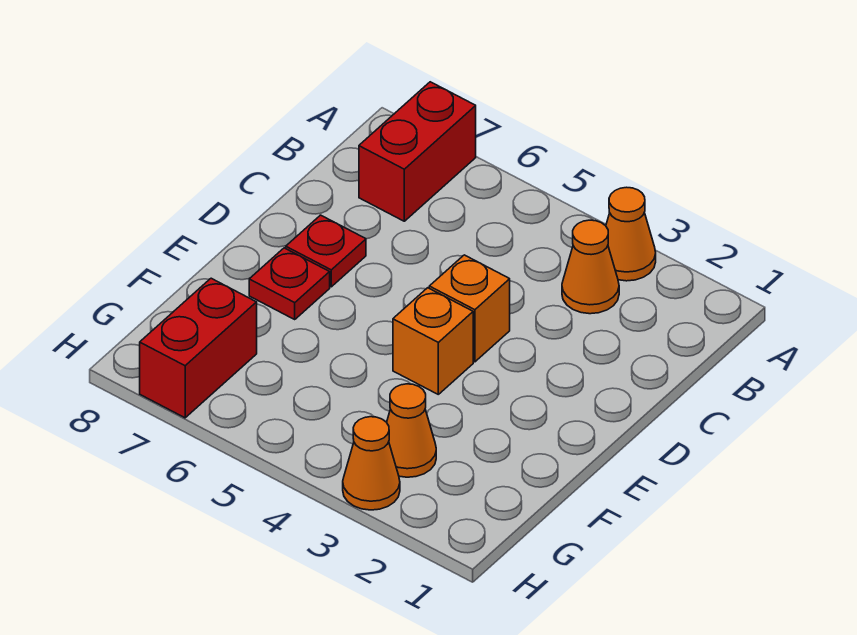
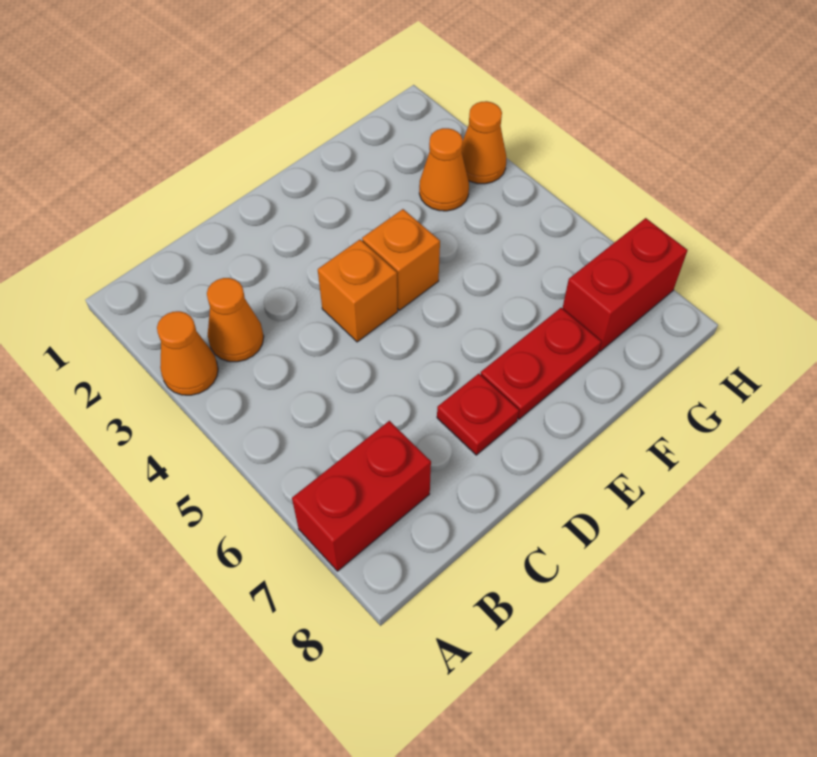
red 1x1 plate [249,248,330,319] -> red 1x2 plate [481,308,601,419]

